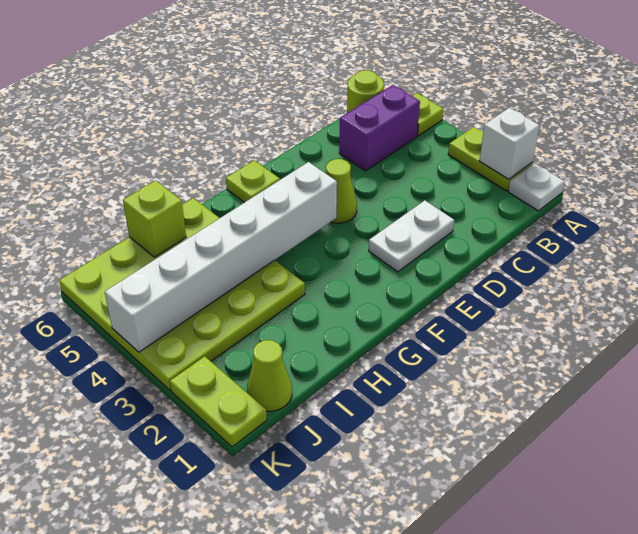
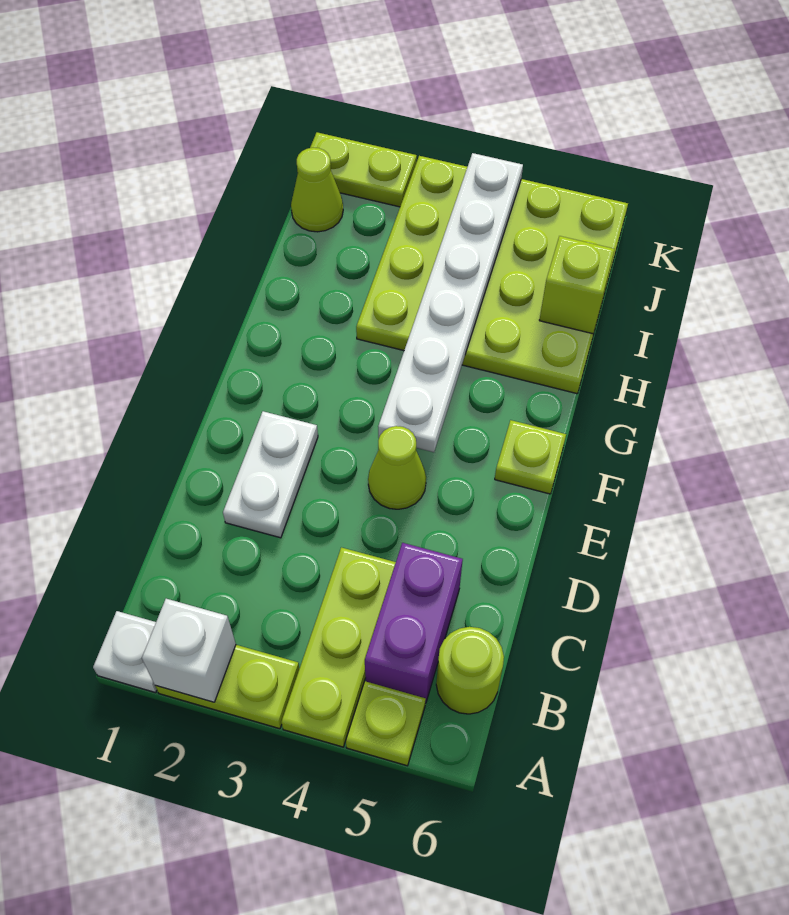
none -> lime 1x3 plate [281,547,396,747]
white 1x6 brick [105,162,337,352] -> white 1x6 plate [378,153,523,452]

